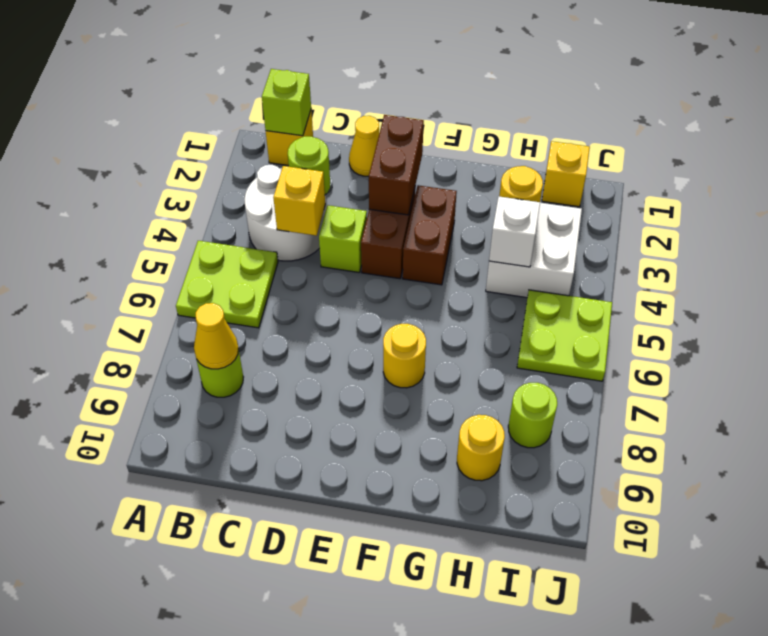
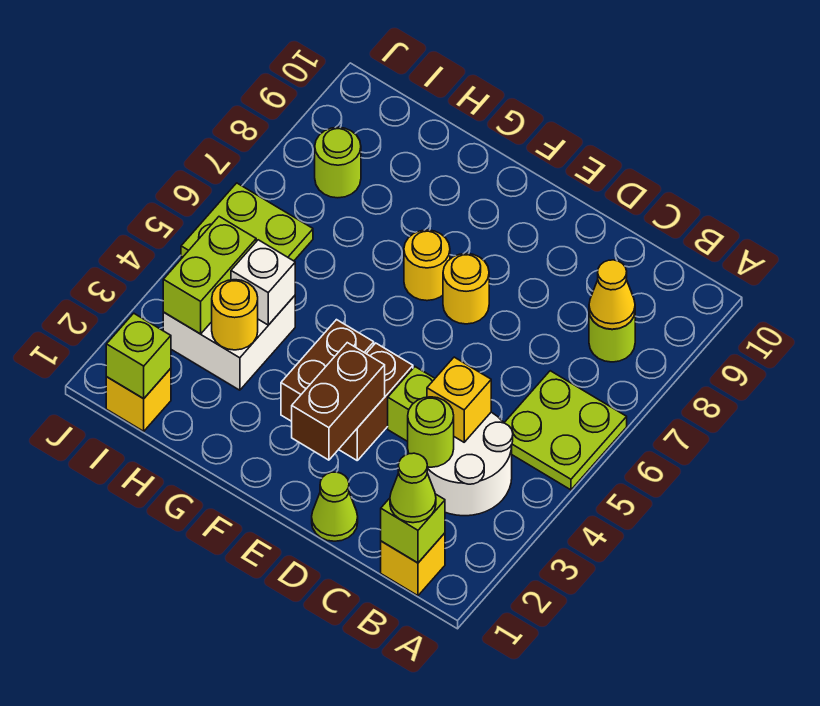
none -> lime 1x1 cone [390,453,436,523]
yellow 1x1 cone [349,116,379,176] -> lime 1x1 cone [312,472,358,541]
yellow 1x1 round brick [457,415,505,481] -> yellow 1x1 round brick moved to [443,254,489,324]
none -> lime 1x1 brick [106,313,171,399]
none -> lime 1x2 brick [163,217,256,334]

